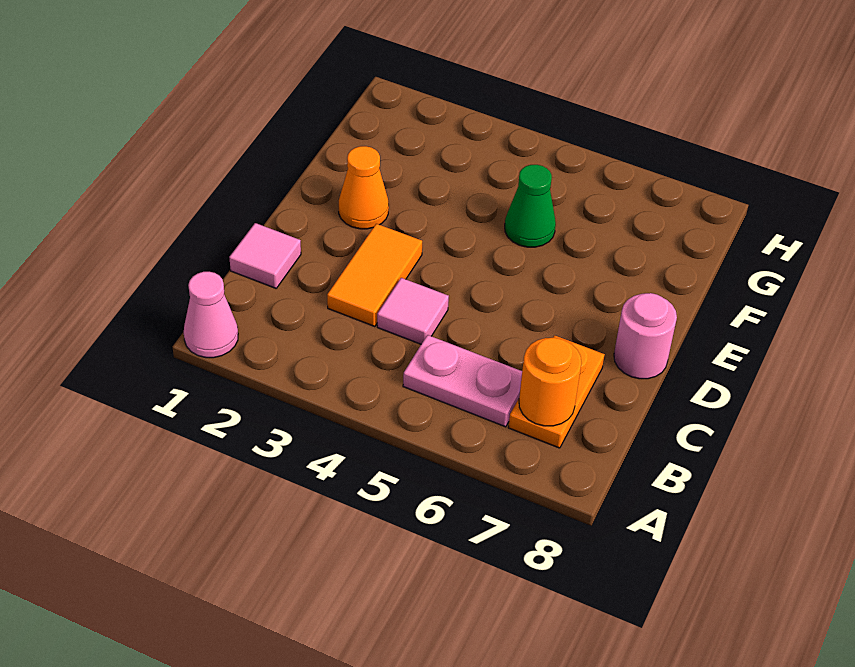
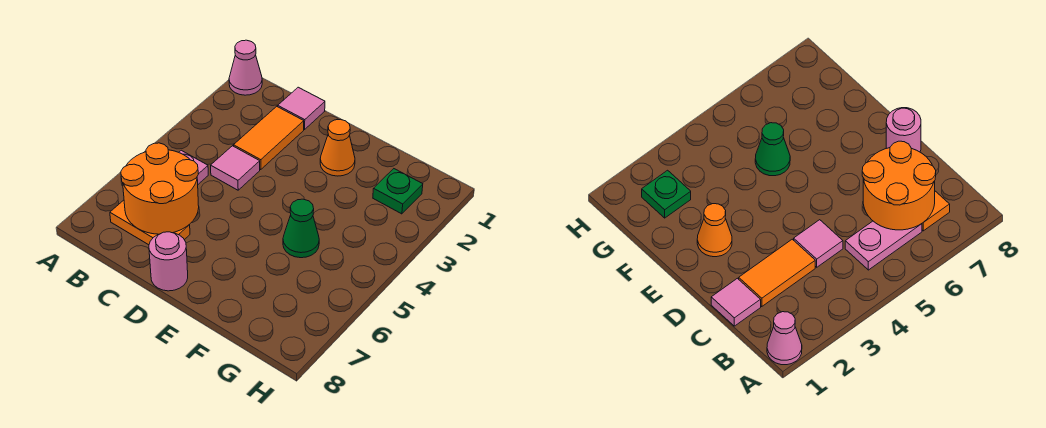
orange 1x1 round brick [519,338,581,426] -> orange 2x2 round brick [121,143,199,234]
orange 1x2 tile [327,224,422,327] -> orange 1x2 tile turned to [233,106,304,170]
none -> green 1x1 plate [373,169,423,214]

